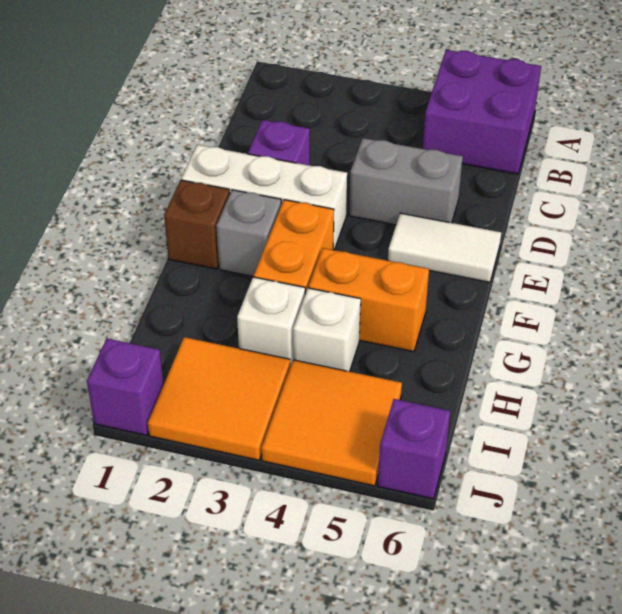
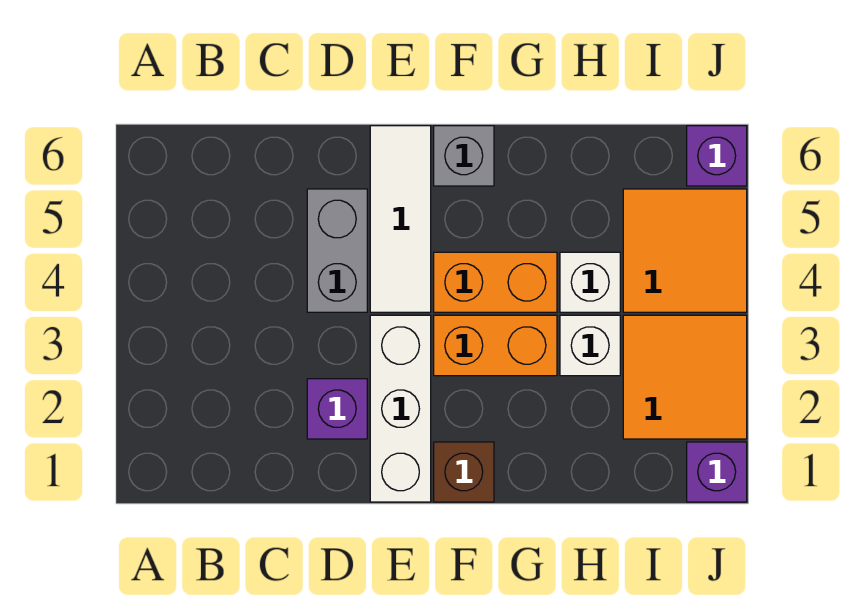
purple 2x2 brick [423,50,541,174] -> none
white 1x2 tile [388,213,501,282] -> white 1x3 tile [370,126,431,312]
grey 1x1 brick [216,190,281,277] -> grey 1x1 brick moved to [434,126,494,186]
orange 1x2 brick [309,248,429,352] -> orange 1x2 brick turned to [434,252,557,312]

